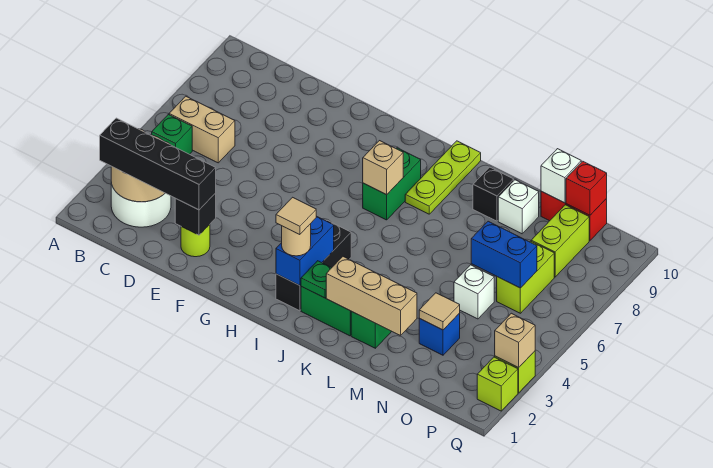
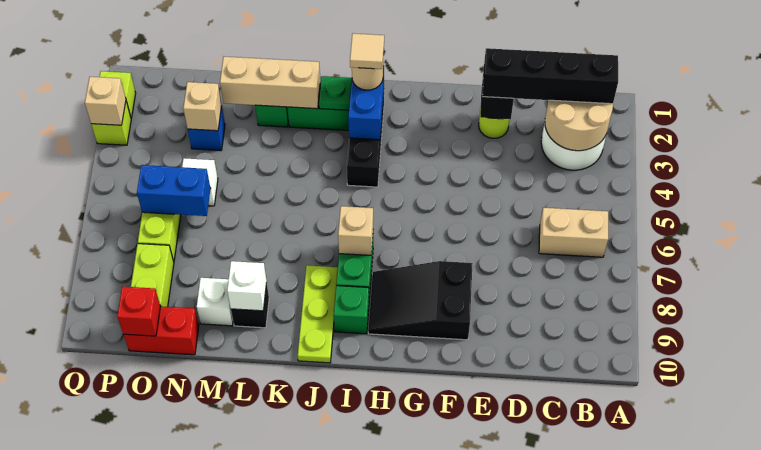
green 1x1 brick [152,114,192,154] -> green 1x1 brick moved to [334,286,369,334]
none -> black 2x3 slope [368,261,473,340]
tan 1x1 tile [419,293,460,330] -> tan 1x1 brick [183,82,222,131]
white 1x1 brick [541,149,581,203] -> white 1x1 brick moved to [227,261,267,311]

